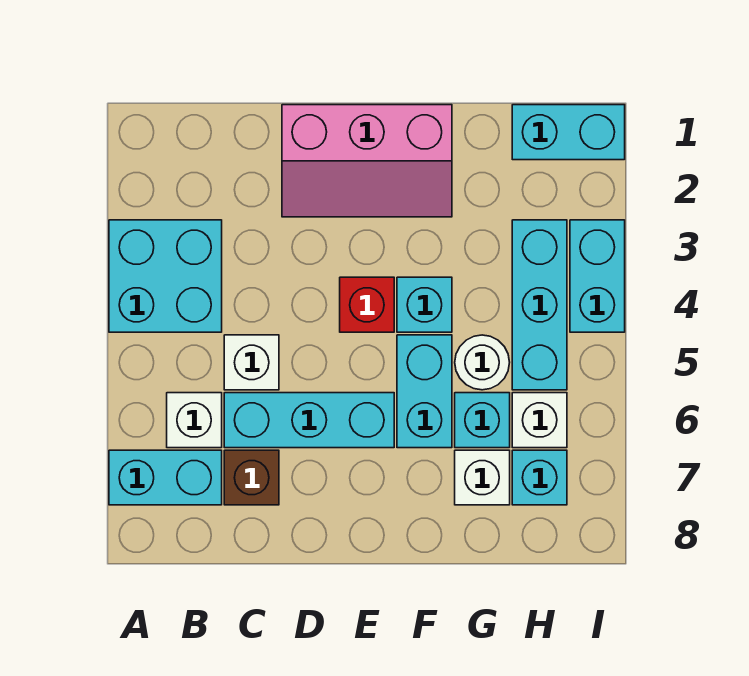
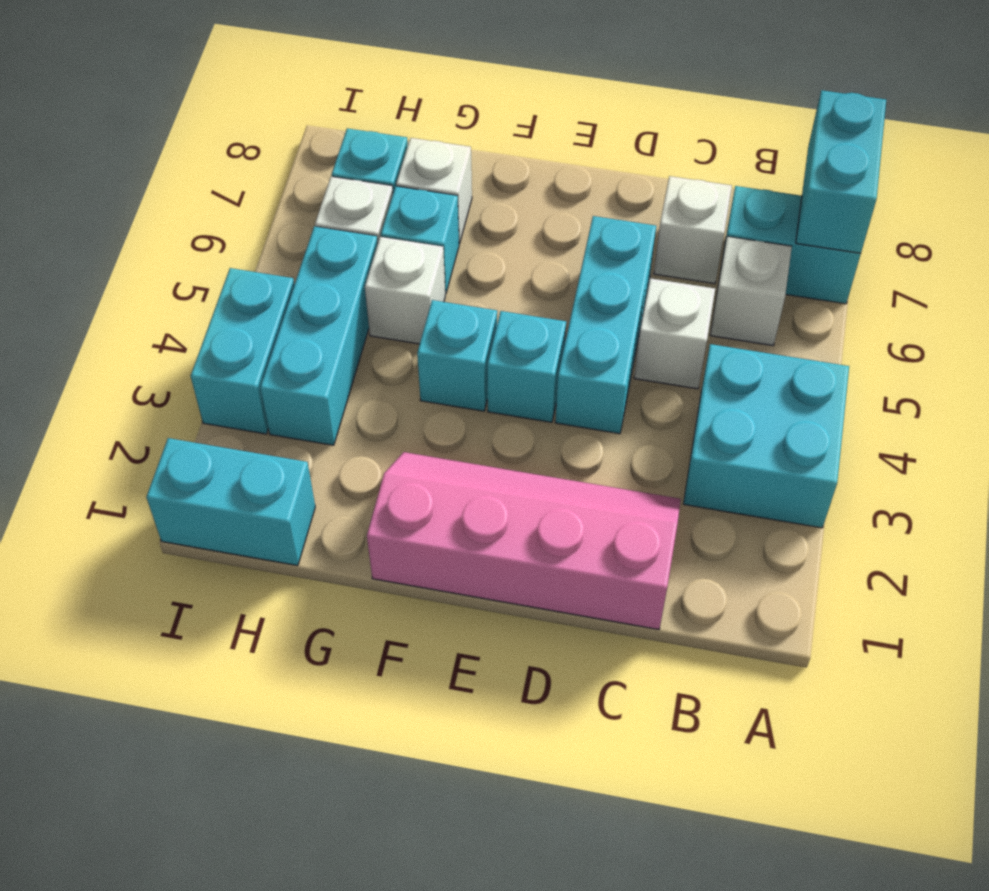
cyan 1x3 brick [224,393,394,448] -> cyan 1x3 brick turned to [555,216,656,434]
brown 1x1 brick [224,450,279,505] -> white 1x1 brick [654,176,732,284]
pink 2x3 slope [282,105,452,217] -> pink 2x4 slope [367,452,681,630]
red 1x1 brick [340,277,394,332] -> cyan 1x1 brick [487,311,566,422]
cyan 1x2 brick [397,335,452,448] -> cyan 1x2 brick moved to [796,90,886,253]
white 1x1 round brick [455,335,510,390] -> white 1x1 brick [365,237,445,344]

